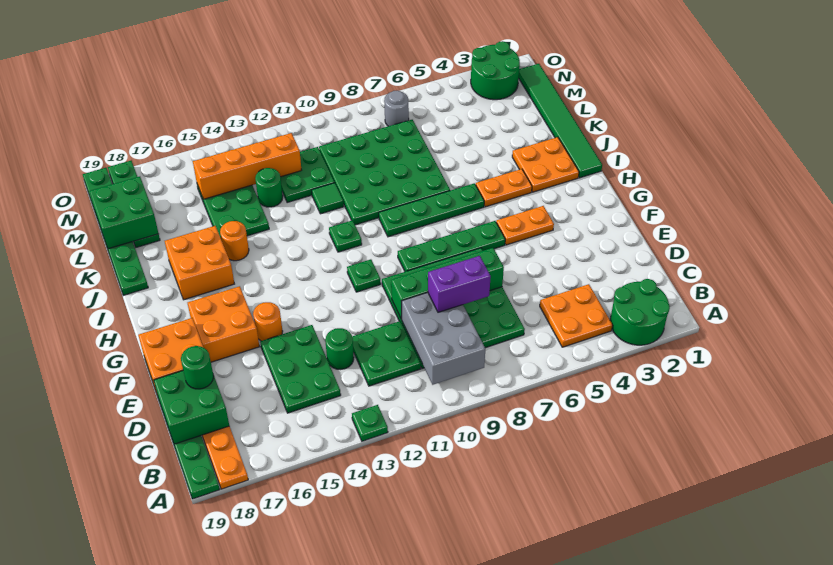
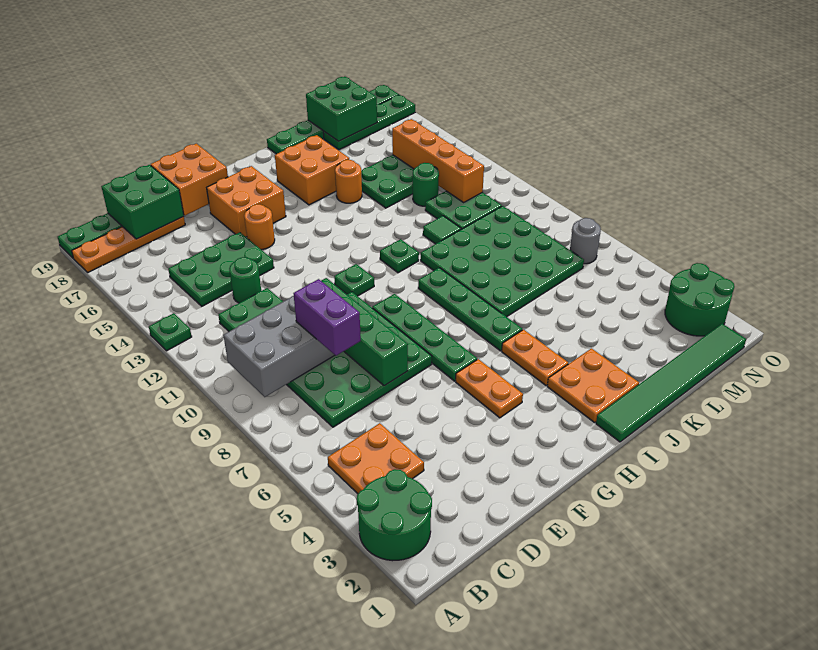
green 1x1 round brick [181,346,214,389] -> none

